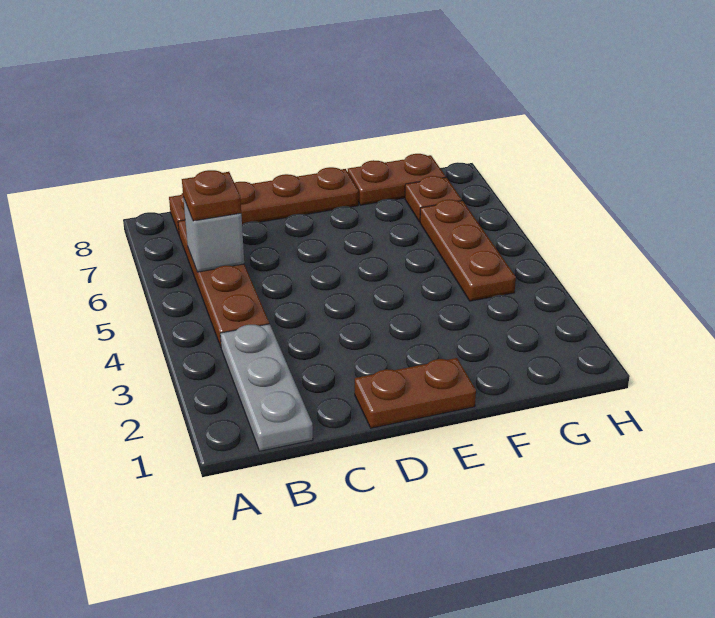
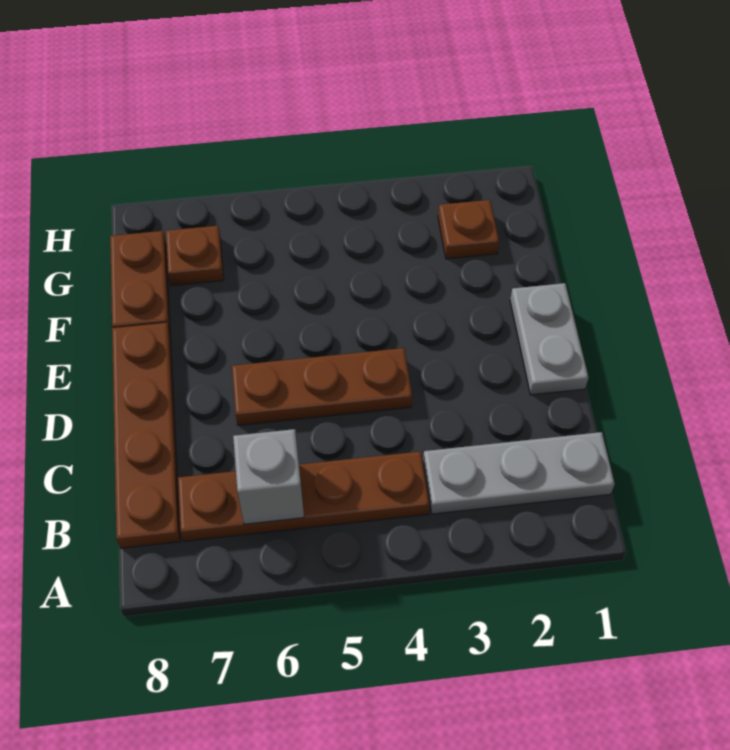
brown 1x1 plate [182,170,241,221] -> brown 1x1 plate moved to [438,200,499,259]
brown 1x2 plate [355,358,476,428] -> grey 1x2 plate [510,283,589,395]
brown 1x3 plate [420,200,516,301] -> brown 1x3 plate moved to [232,348,412,425]

